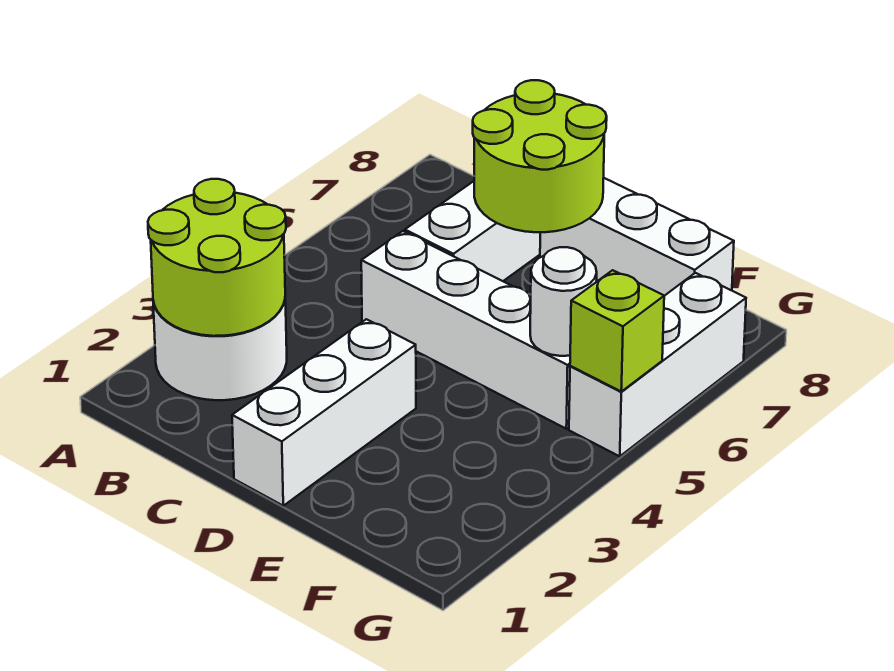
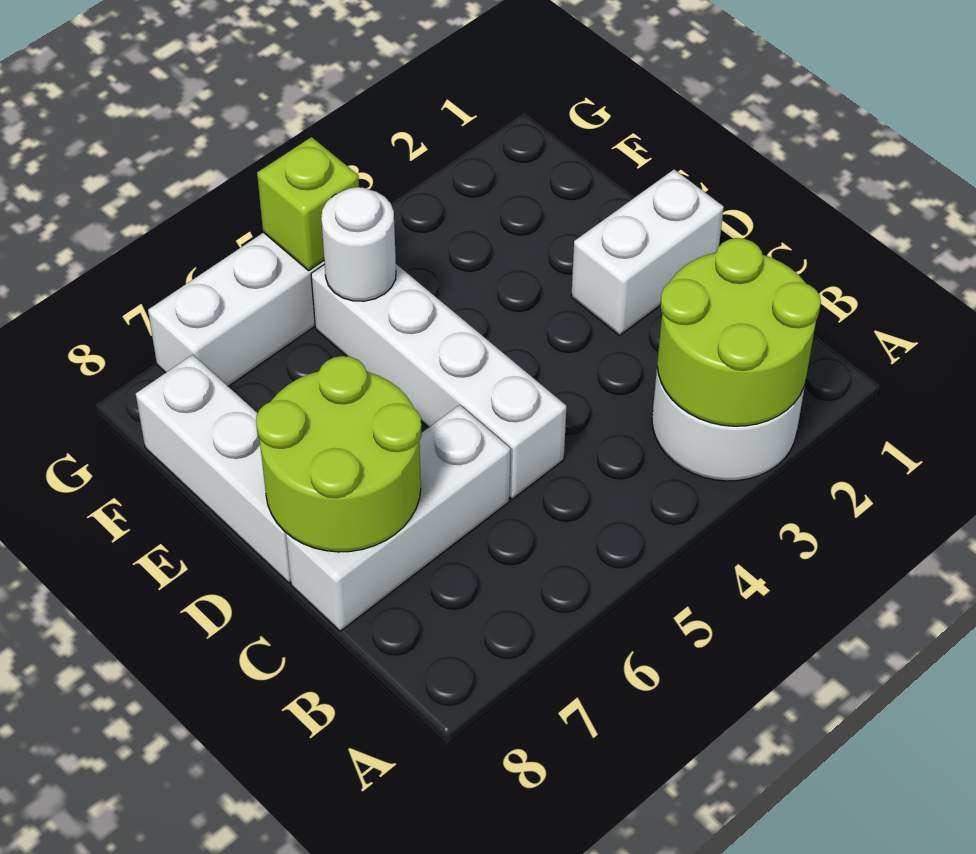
white 1x3 brick [232,319,416,506] -> white 1x2 brick [571,169,724,336]

